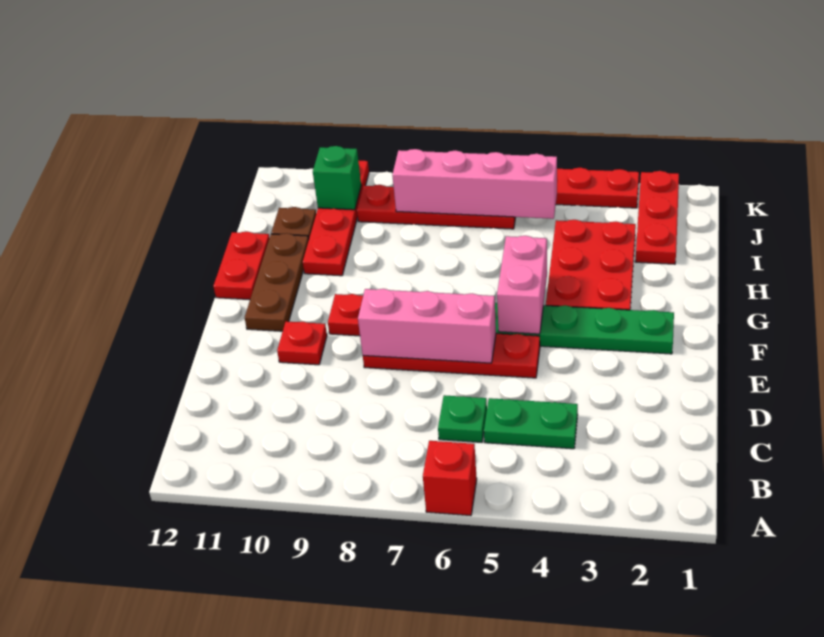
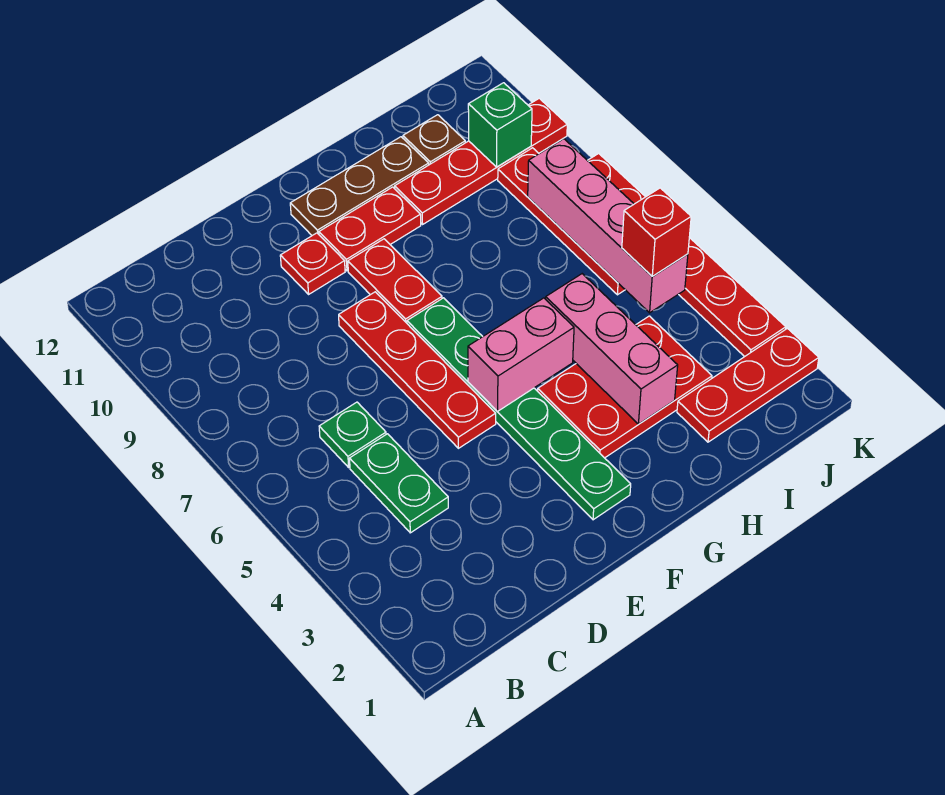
red 1x1 brick [423,441,477,515] -> red 1x1 brick moved to [622,188,691,276]
pink 1x3 brick [358,289,496,363] -> pink 1x3 brick moved to [546,274,678,424]
red 1x2 plate [213,231,270,300] -> red 1x2 plate moved to [319,187,421,271]

